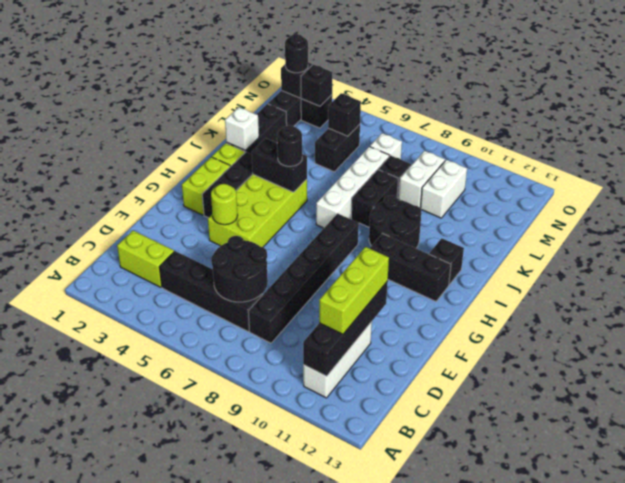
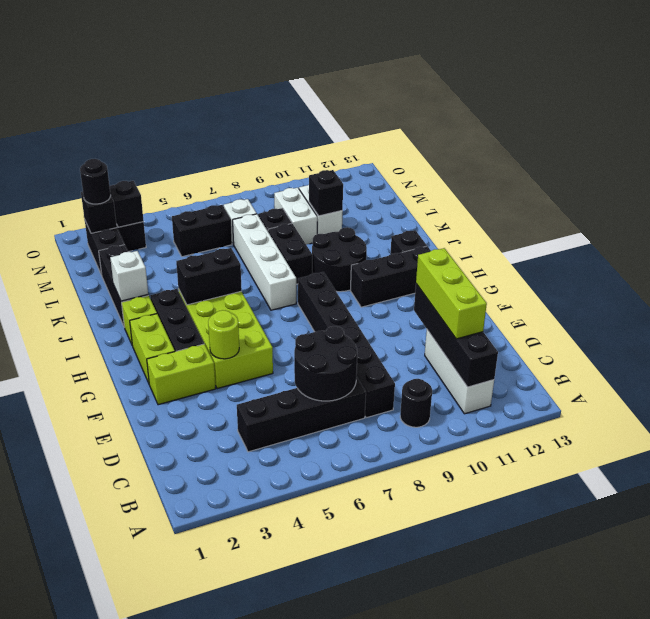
lime 1x2 brick [117,231,174,287] -> lime 1x2 brick moved to [147,344,216,405]
black 1x1 round brick [277,125,302,166] -> black 1x1 round brick moved to [400,379,432,427]
black 1x2 brick [315,124,360,172] -> black 1x2 brick turned to [172,205,232,257]
black 1x1 brick [328,93,361,136] -> black 1x1 brick moved to [309,170,343,216]

